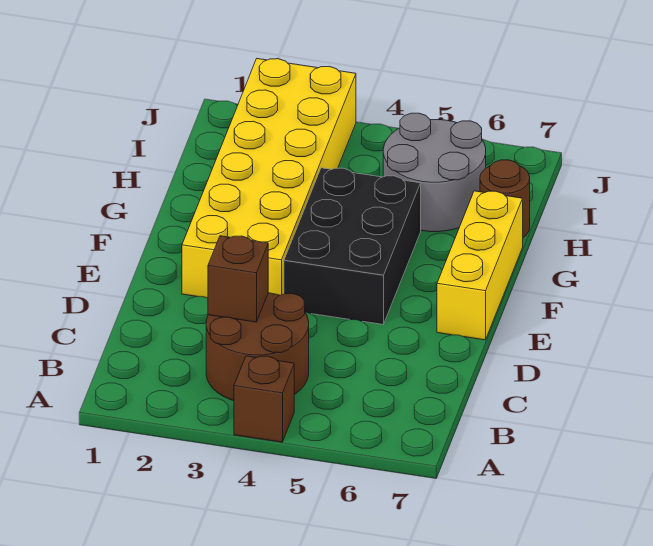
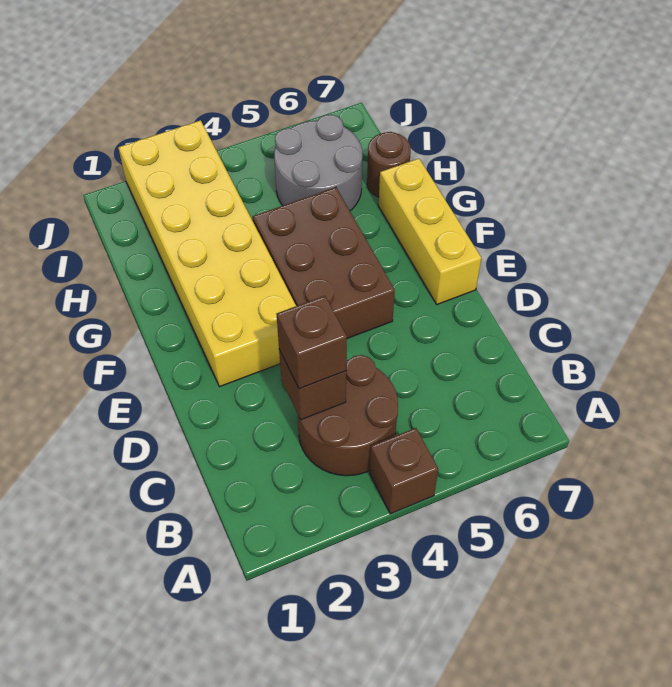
none -> brown 1x1 brick [276,296,347,389]
black 2x3 brick [284,168,421,324] -> brown 2x3 brick [253,187,395,338]

